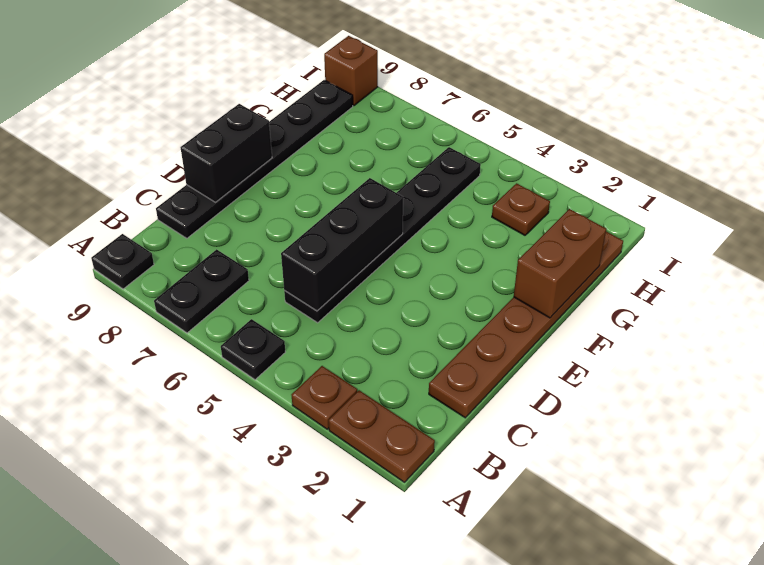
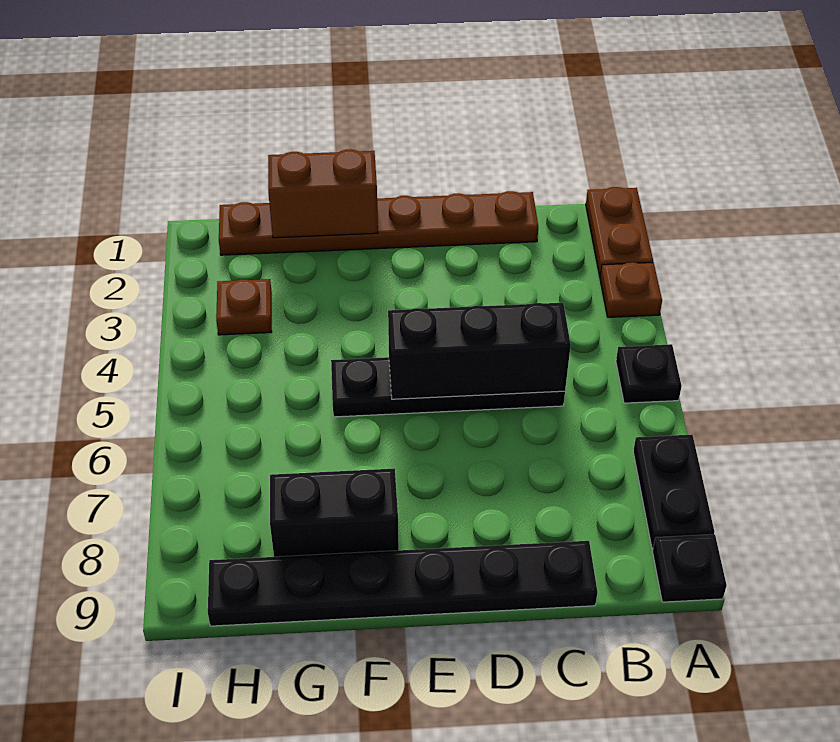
black 1x2 plate [154,249,249,333] -> black 1x2 plate turned to [633,435,714,548]
black 1x6 plate [284,147,481,323] -> black 1x4 plate [331,357,565,417]
black 1x2 brick [180,104,272,202] -> black 1x2 brick moved to [270,468,399,557]
brown 1x1 brick [324,36,378,106] -> none

